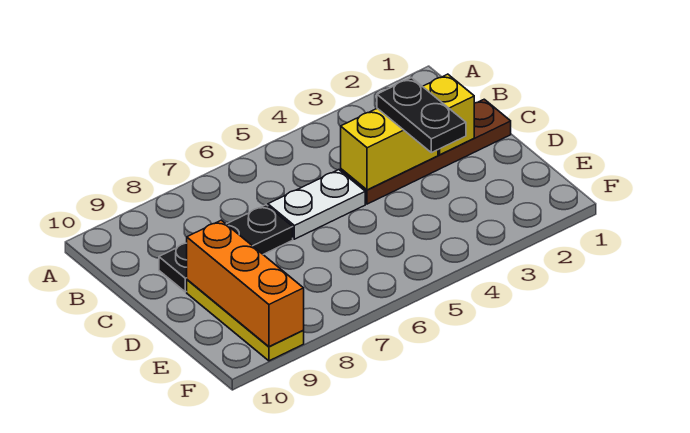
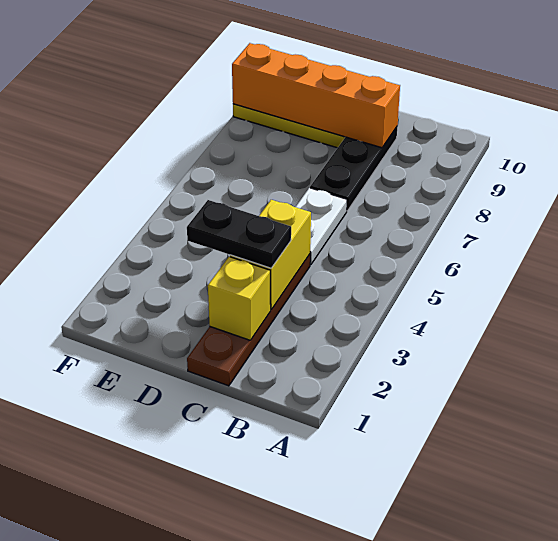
orange 1x3 brick [187,220,304,347] -> orange 1x4 brick [232,43,400,148]

